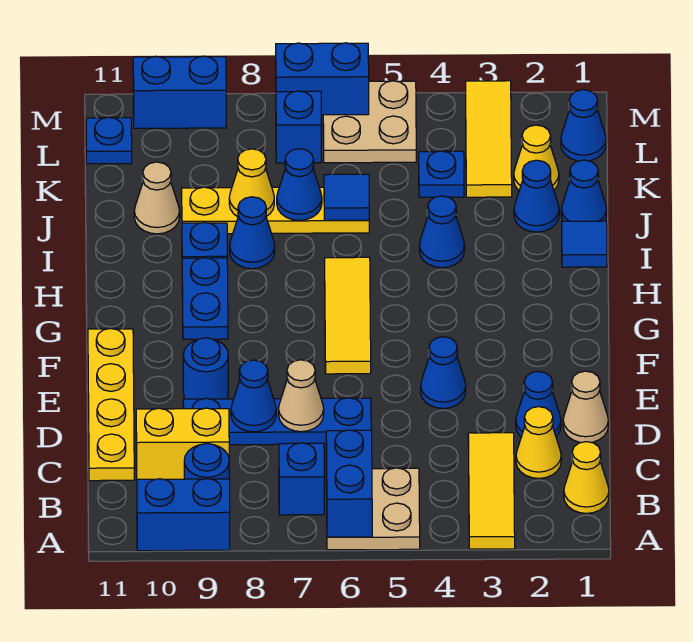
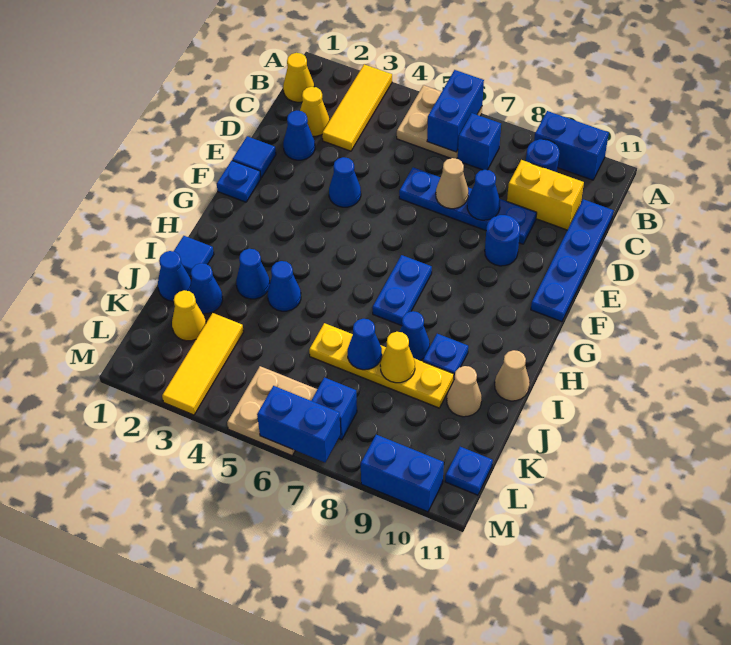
yellow 1x4 plate [88,329,134,481] -> blue 1x4 plate [531,199,614,322]
tan 1x1 cone [563,371,608,443] -> tan 1x1 cone moved to [495,350,530,401]
yellow 1x3 tile [325,257,371,374] -> none
blue 1x2 plate [182,258,228,339] -> blue 1x2 plate moved to [372,255,432,326]
blue 1x1 tile [324,174,369,220] -> blue 1x1 tile moved to [232,136,276,178]
blue 1x1 plate [419,151,464,197] -> blue 1x1 plate moved to [217,161,261,202]
blue 1x1 cone [561,90,606,161] -> blue 1x1 cone moved to [236,249,270,299]

